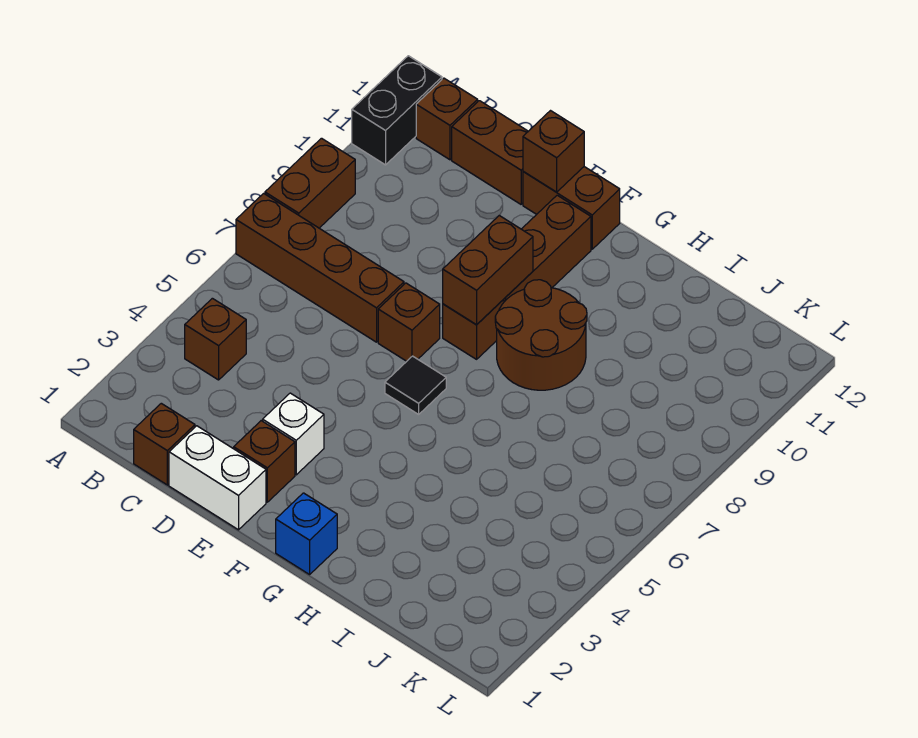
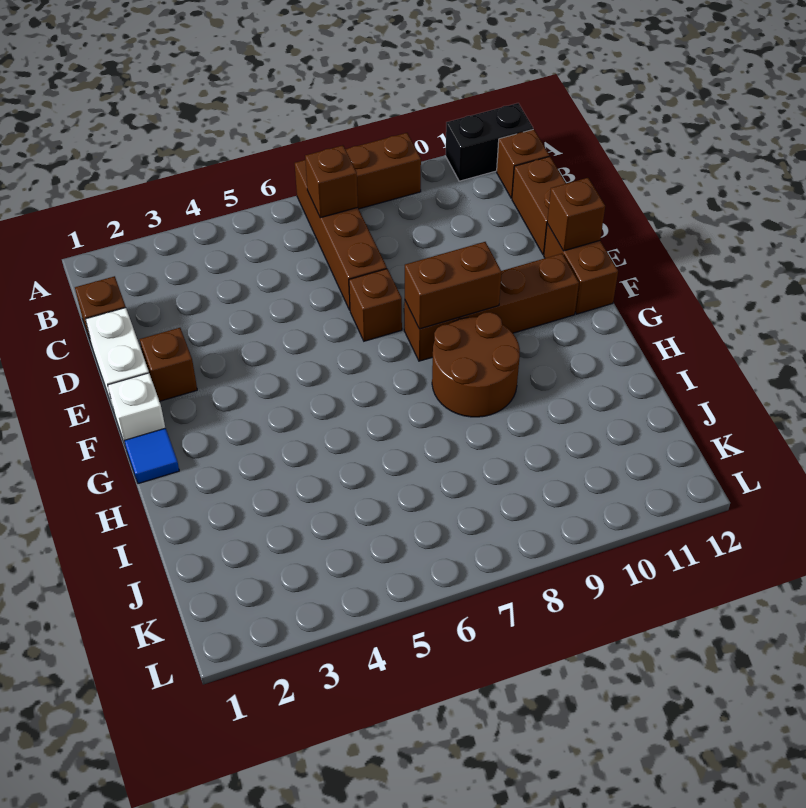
brown 1x1 brick [185,298,246,380] -> brown 1x1 brick moved to [305,145,358,218]
white 1x1 brick [263,393,324,475] -> white 1x1 brick moved to [108,373,165,444]
black 1x1 tile [385,356,446,414] -> none
blue 1x1 brick [276,493,337,574] -> blue 1x1 tile [124,428,179,484]

